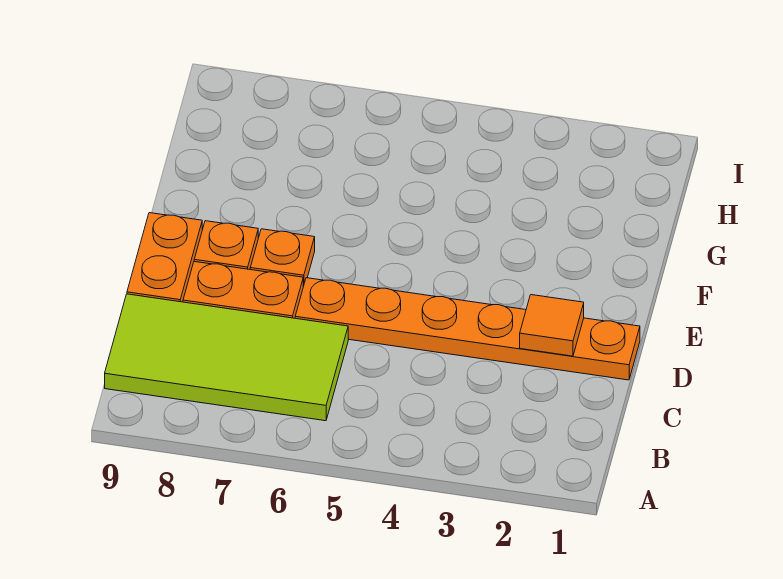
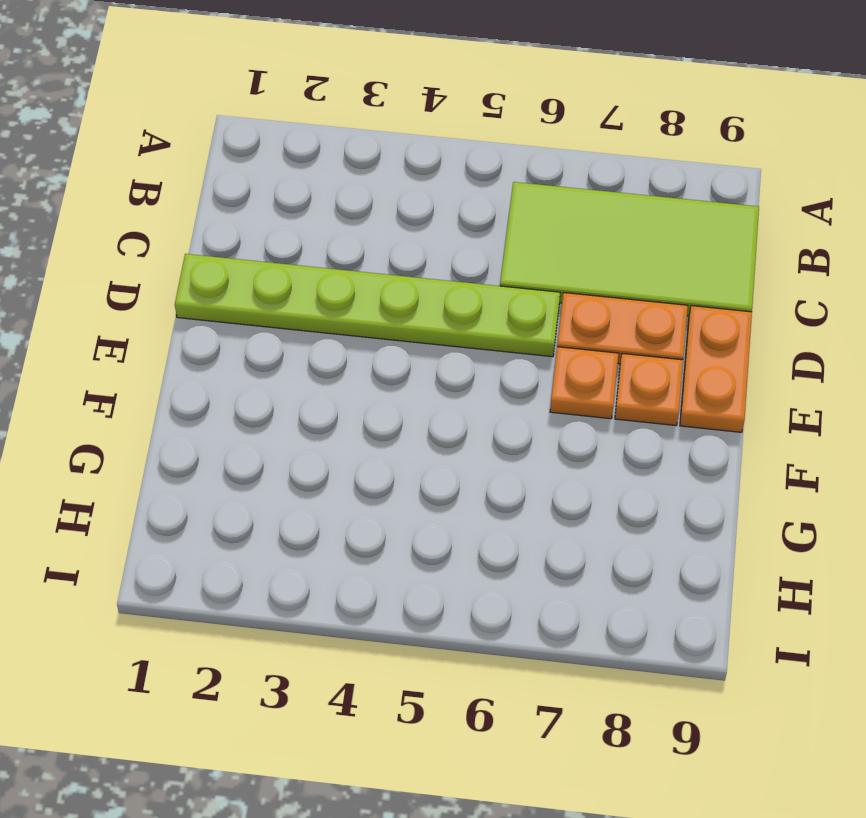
orange 1x6 plate [295,278,640,380] -> lime 1x6 plate [175,254,560,357]
orange 1x1 tile [520,295,584,356] -> none

